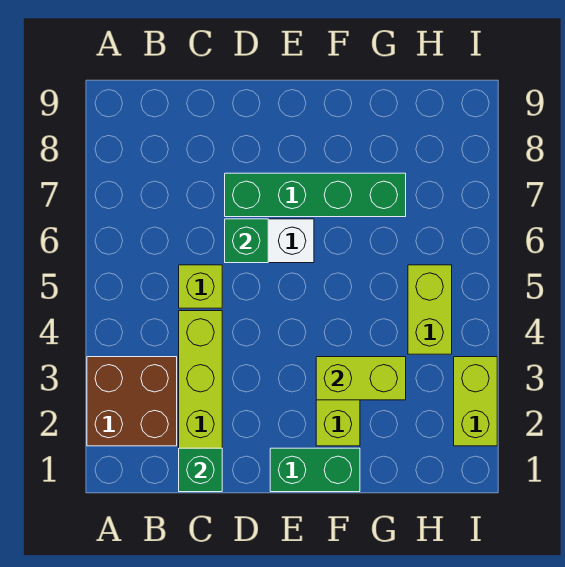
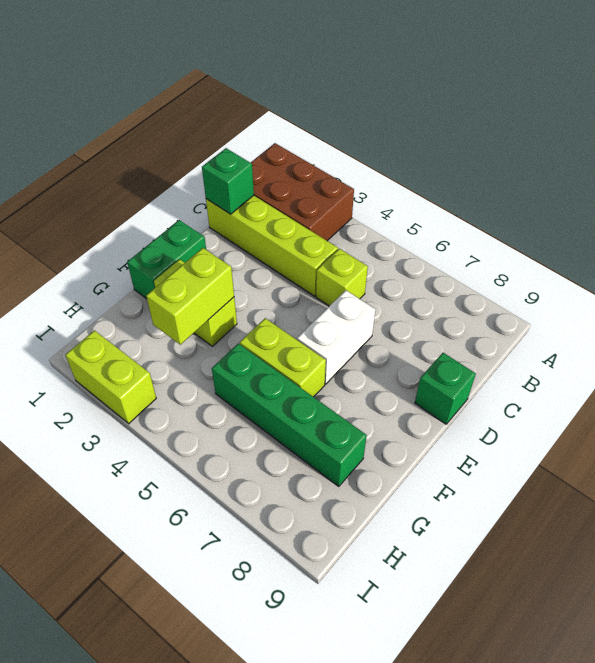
brown 2x2 brick [87,357,177,446] -> brown 2x3 brick [251,143,354,241]
green 1x1 brick [225,219,268,263] -> green 1x1 brick moved to [415,353,476,424]
green 1x4 brick [225,173,406,217] -> green 1x4 brick turned to [212,343,367,486]
lime 1x2 brick [408,265,452,354] -> lime 1x2 brick moved to [240,318,326,397]

